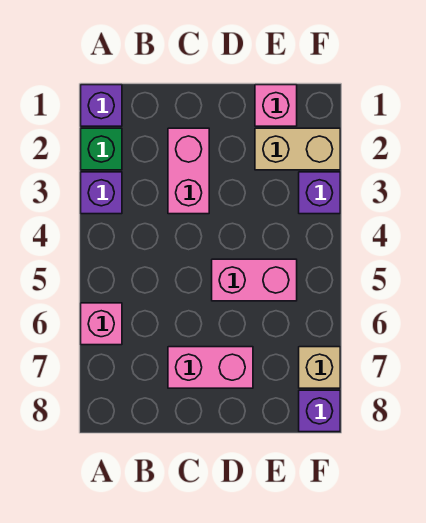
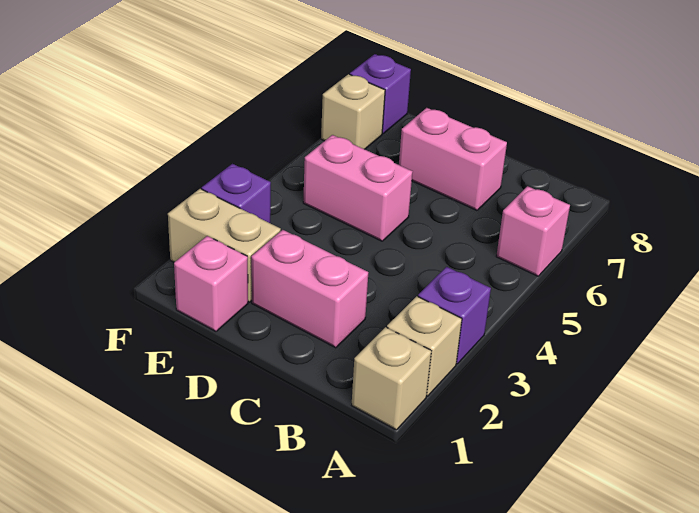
purple 1x1 brick [81,85,122,126] -> tan 1x1 brick [352,327,431,430]
green 1x1 brick [81,128,122,170] -> tan 1x1 brick [387,296,462,396]
pink 1x2 brick [168,128,209,214] -> pink 1x2 brick turned to [251,230,368,348]

